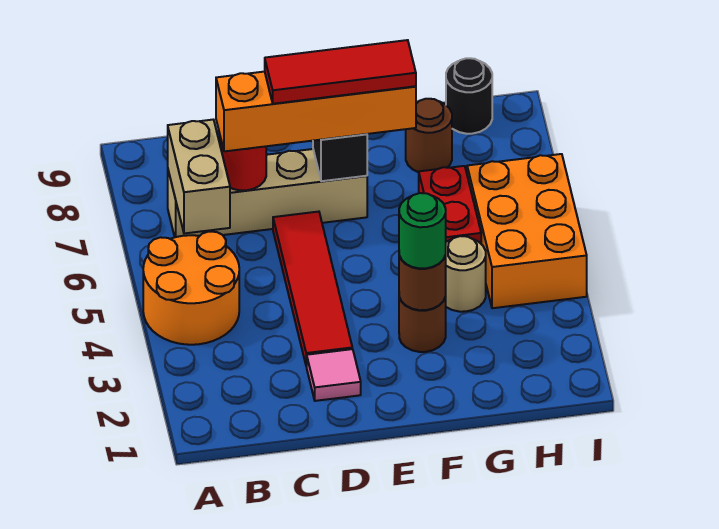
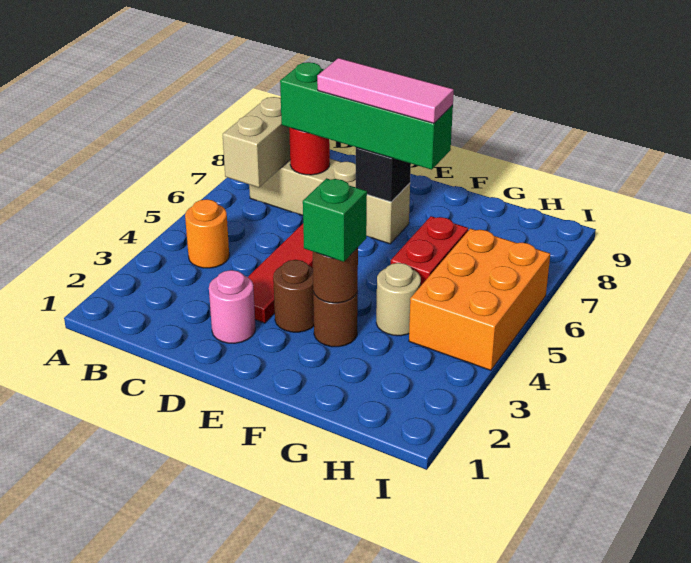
orange 2x2 round brick [143,232,239,345] -> orange 1x1 round brick [185,199,229,268]
orange 1x4 brick [216,72,416,151] -> green 1x4 brick [280,62,453,170]
pink 1x1 tile [306,349,361,401] -> pink 1x1 round brick [209,270,255,343]
red 1x3 tile [265,40,416,104] -> pink 1x3 tile [317,58,454,123]
green 1x1 round brick [399,193,446,268] -> green 1x1 brick [303,178,367,262]
brown 1x1 round brick [406,99,452,172] -> brown 1x1 round brick moved to [273,260,314,332]
black 1x1 round brick [446,58,492,134] -> none

